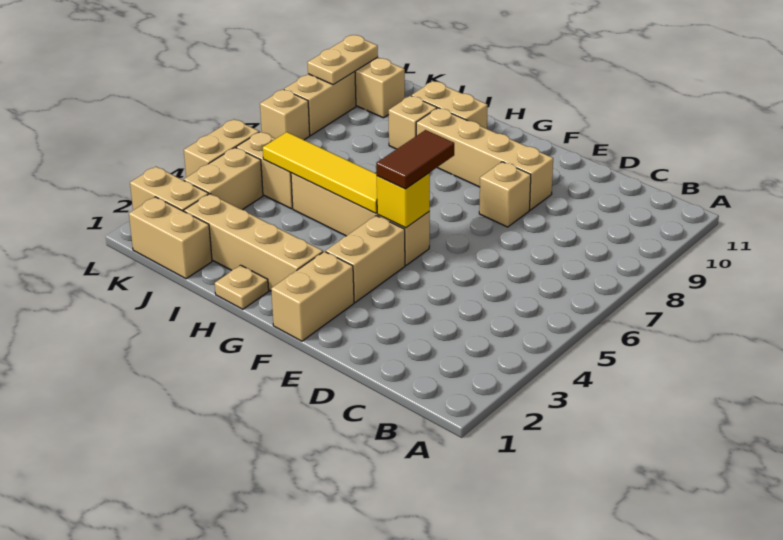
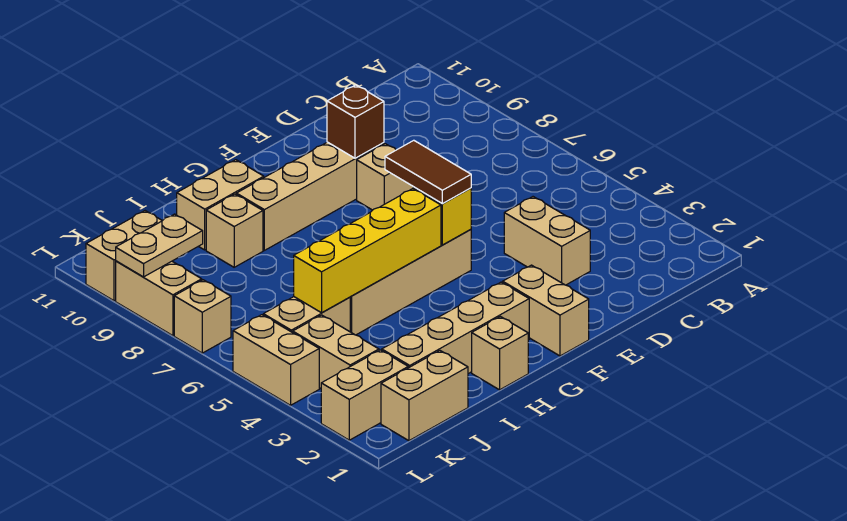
none -> brown 1x1 brick [327,85,384,158]
tan 1x2 brick [326,216,405,302] -> tan 1x2 brick moved to [504,197,590,285]
yellow 1x4 tile [263,132,377,213] -> yellow 1x4 brick [294,189,441,313]
tan 1x1 plate [215,265,269,309] -> tan 1x1 brick [472,317,528,390]
tan 1x2 plate [307,35,378,85] -> tan 1x2 plate turned to [116,214,203,277]

